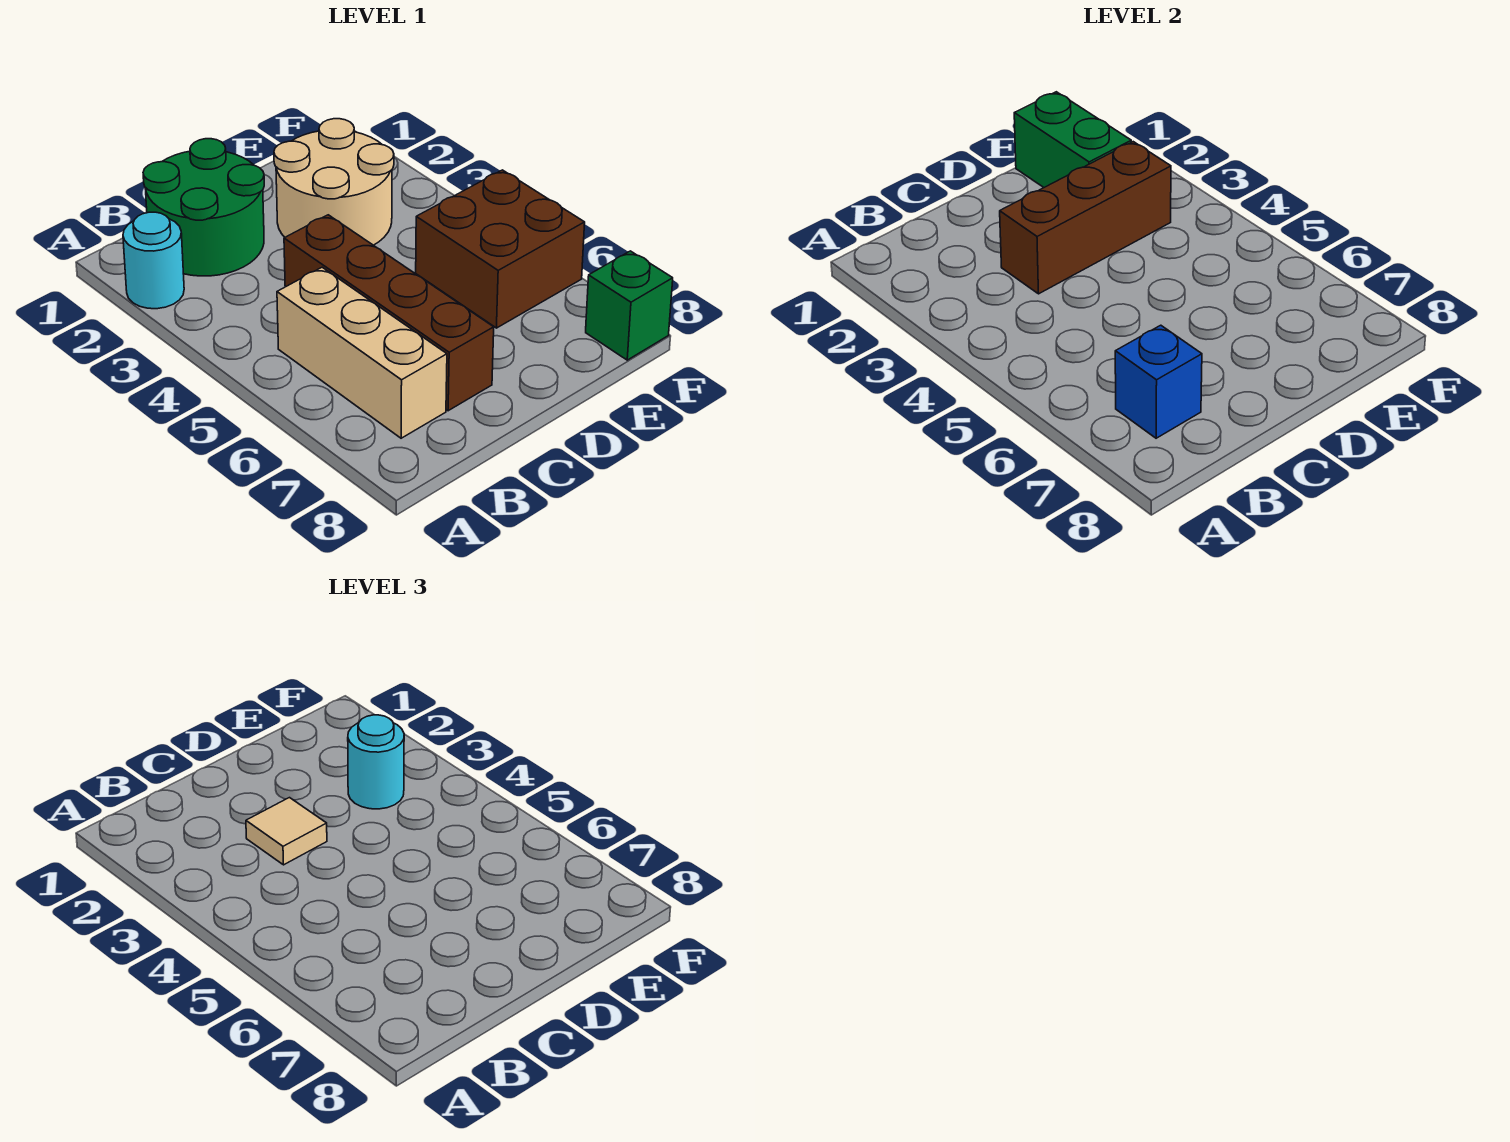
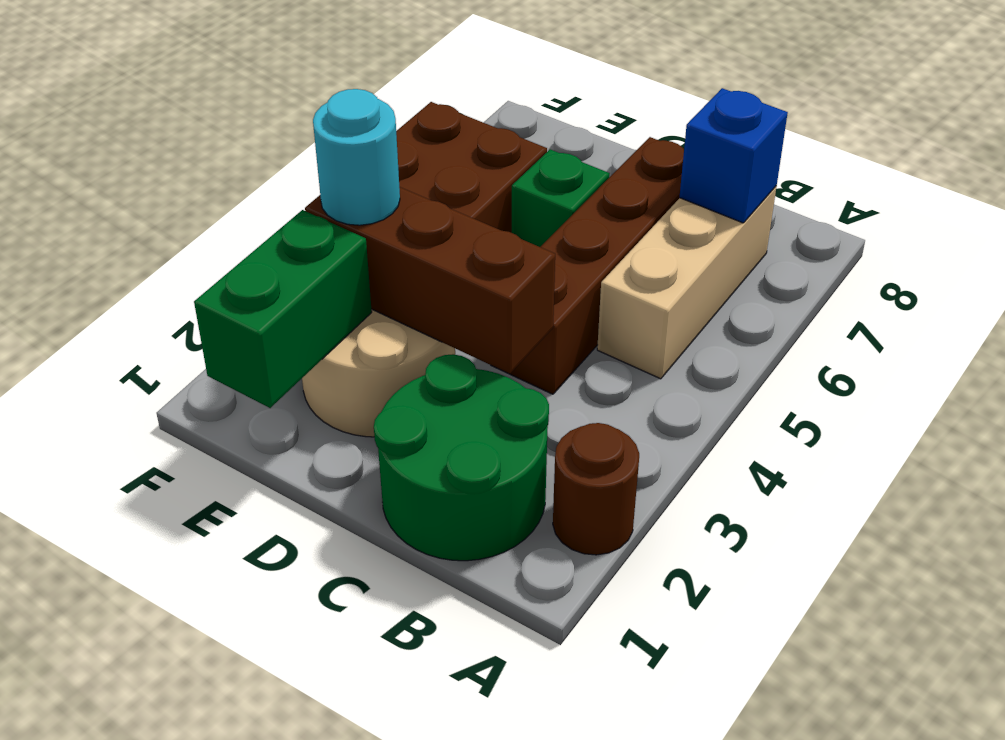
cyan 1x1 round brick [123,212,184,309] -> brown 1x1 round brick [553,423,639,555]
tan 1x1 tile [246,798,327,865] -> none
green 1x1 brick [586,251,673,360] -> green 1x1 brick moved to [512,149,610,247]

